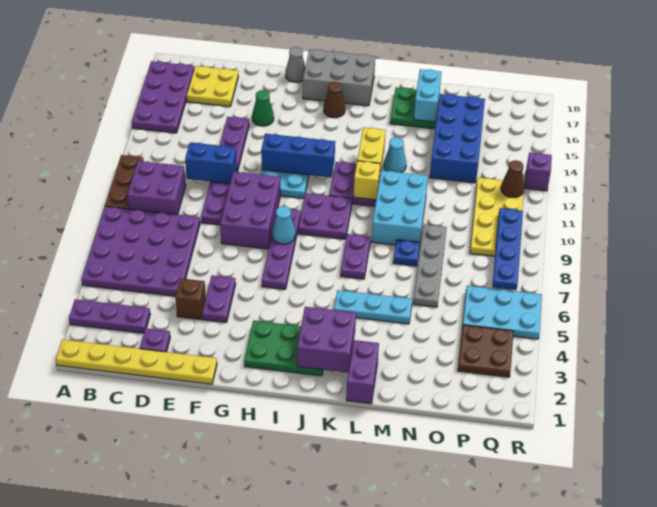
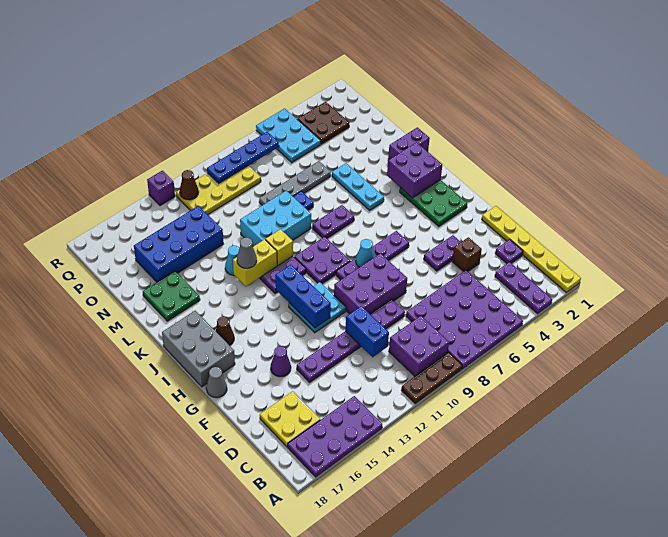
green 1x1 cone [252,90,274,126] -> purple 1x1 cone [271,346,291,377]
none -> grey 1x1 cone [237,238,257,268]
cyan 1x2 brick [414,69,441,122] -> none

